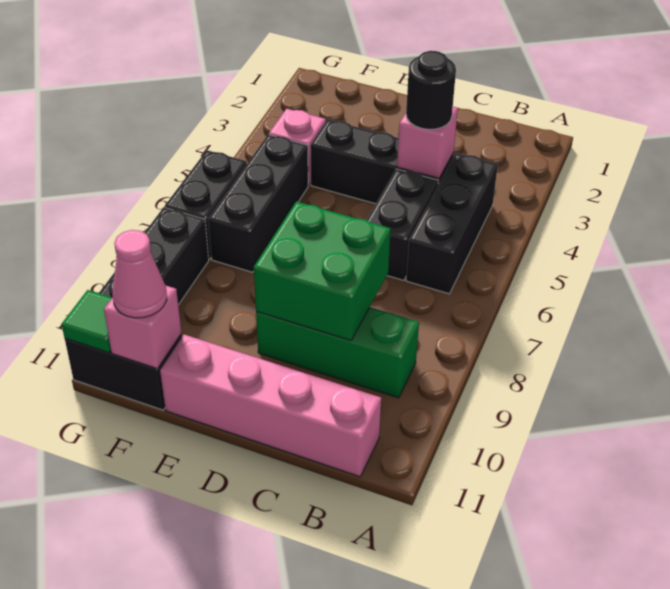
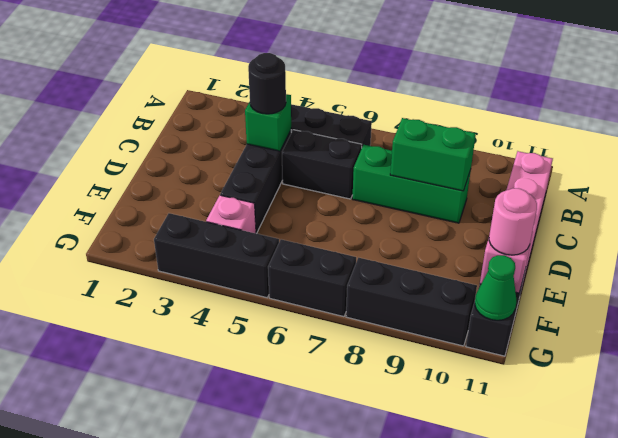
green 1x3 brick [256,307,419,398] -> green 1x3 brick turned to [352,145,471,223]
pink 1x1 brick [397,107,458,178] -> green 1x1 brick [245,94,291,151]
green 2x2 brick [254,202,391,341] -> green 1x2 brick [390,118,476,191]
black 1x3 brick [208,135,308,272] -> black 1x3 brick moved to [154,213,279,298]
pink 1x1 cone [112,230,167,318] -> pink 1x1 round brick [489,188,537,255]
green 1x1 tile [62,290,112,353] -> green 1x1 cone [475,255,516,320]

